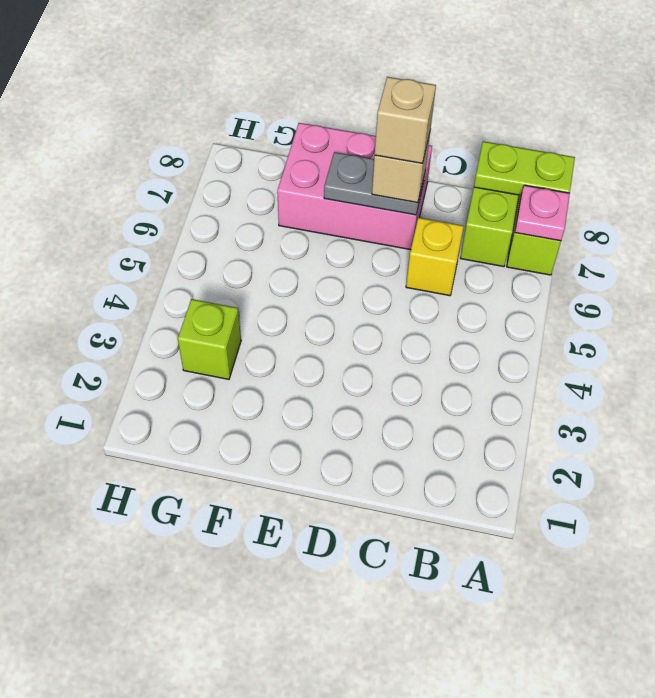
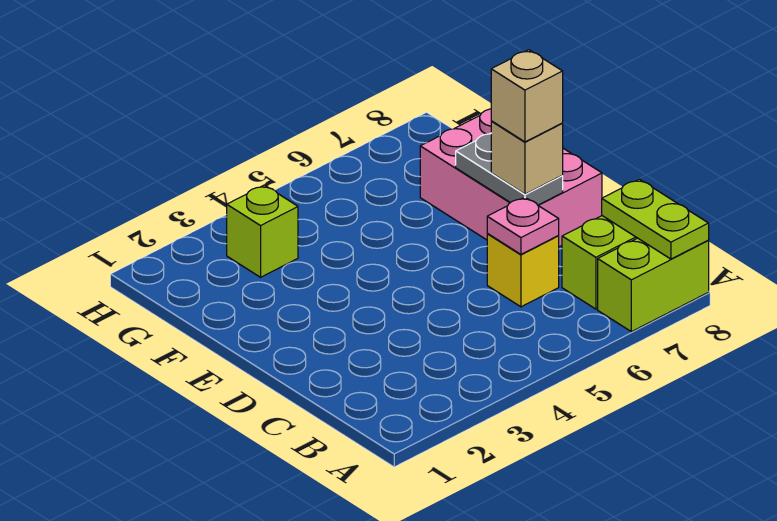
pink 1x1 plate [515,185,570,241] -> pink 1x1 plate moved to [487,197,559,254]

